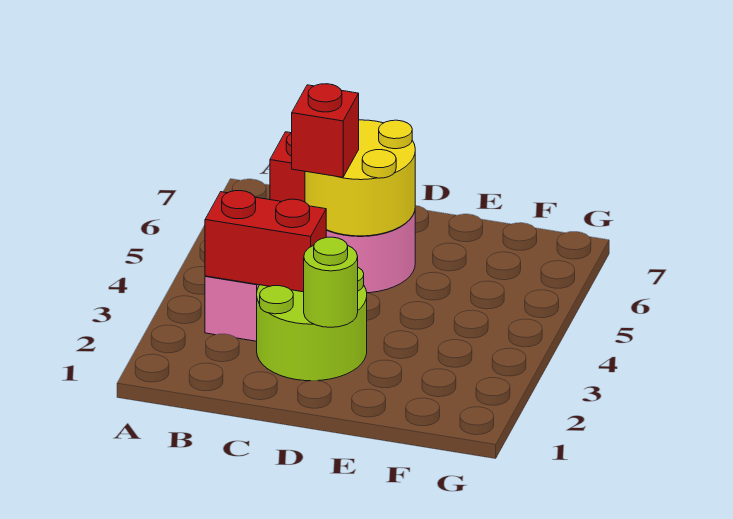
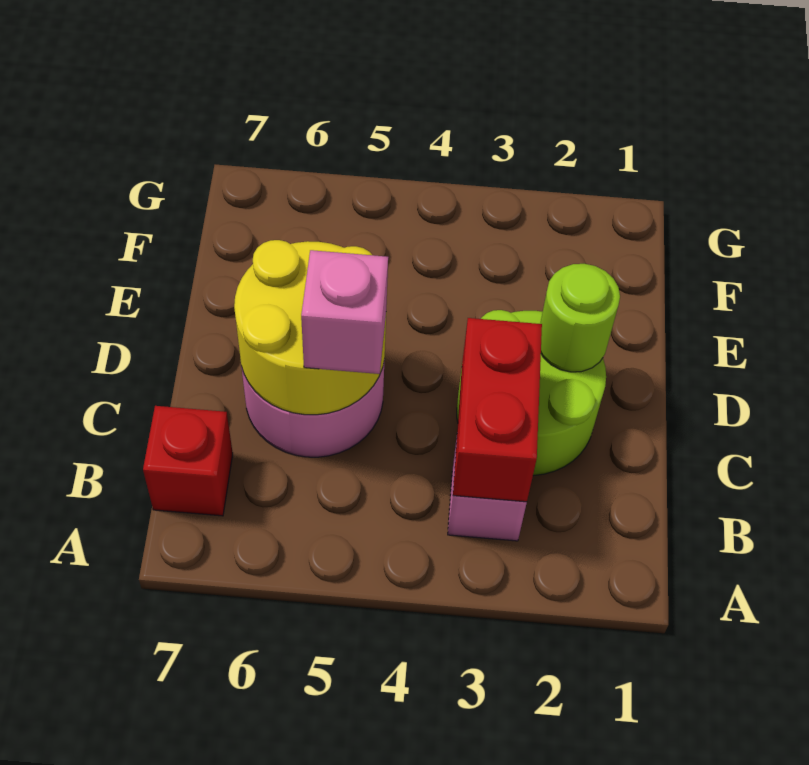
red 1x1 brick [292,84,359,177] -> pink 1x1 brick [301,250,388,374]

